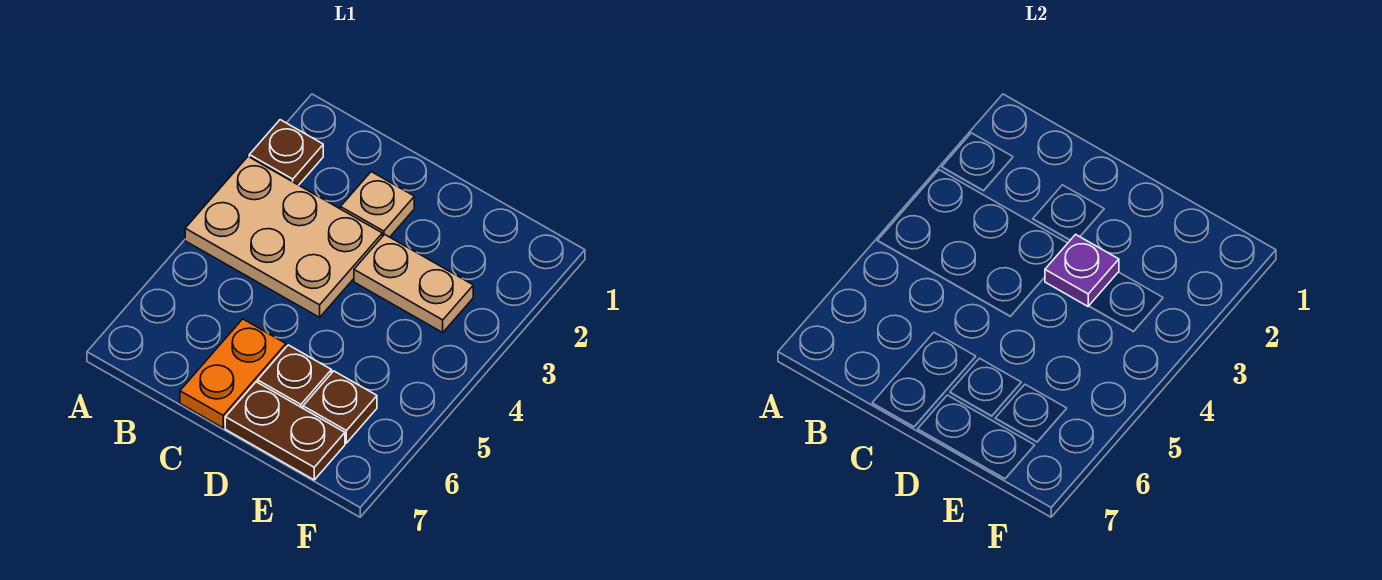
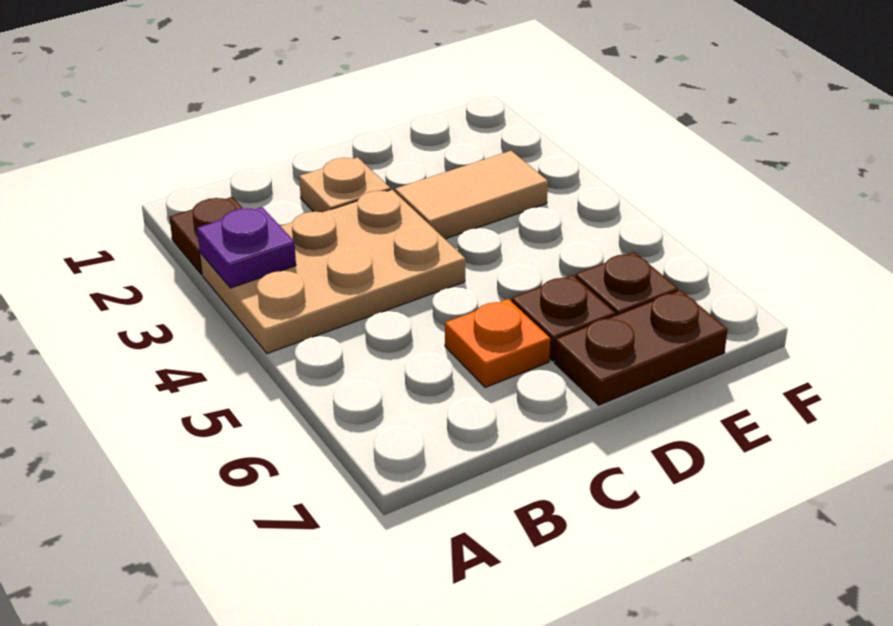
orange 1x2 plate [180,319,286,428] -> orange 1x1 plate [445,299,550,388]
tan 1x2 plate [354,234,473,332] -> tan 1x2 tile [395,151,548,239]
purple 1x1 plate [1045,234,1119,306] -> purple 1x1 plate moved to [197,207,296,288]

